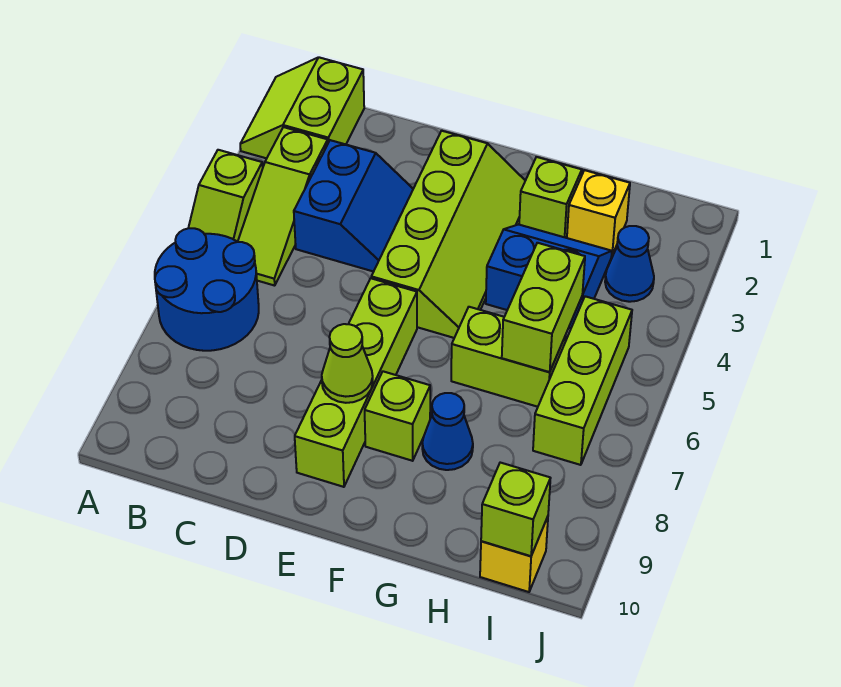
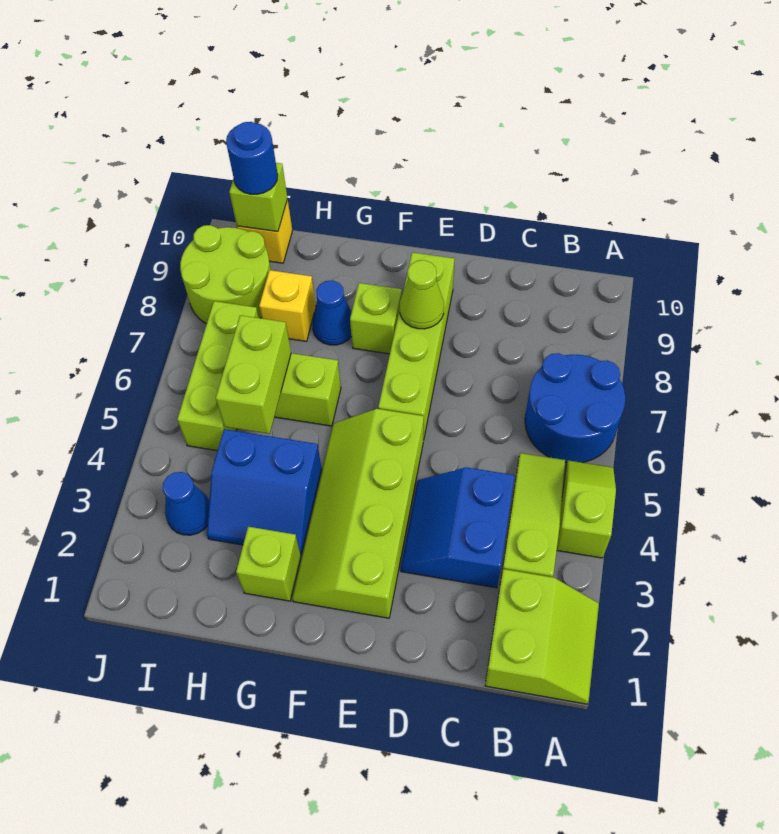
yellow 1x1 brick [567,170,630,255] -> yellow 1x1 brick moved to [259,270,316,341]
none -> lime 2x2 round brick [180,225,271,324]
none -> blue 1x1 round brick [226,122,278,194]

